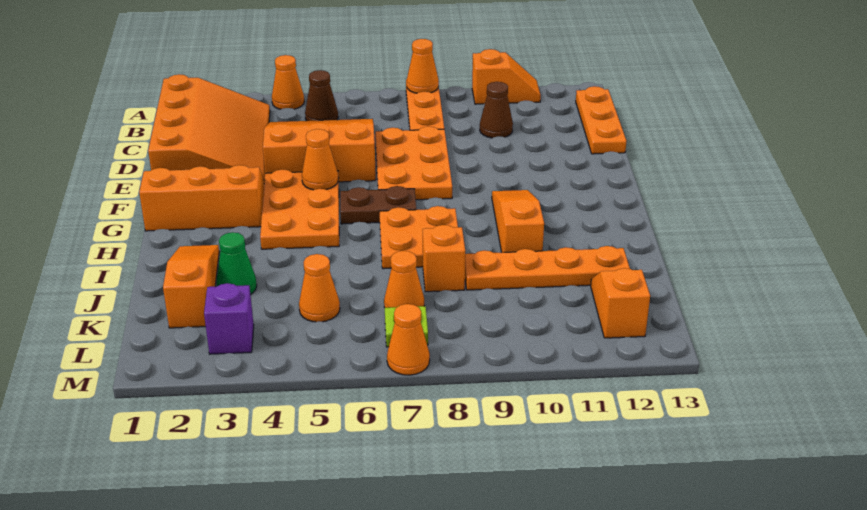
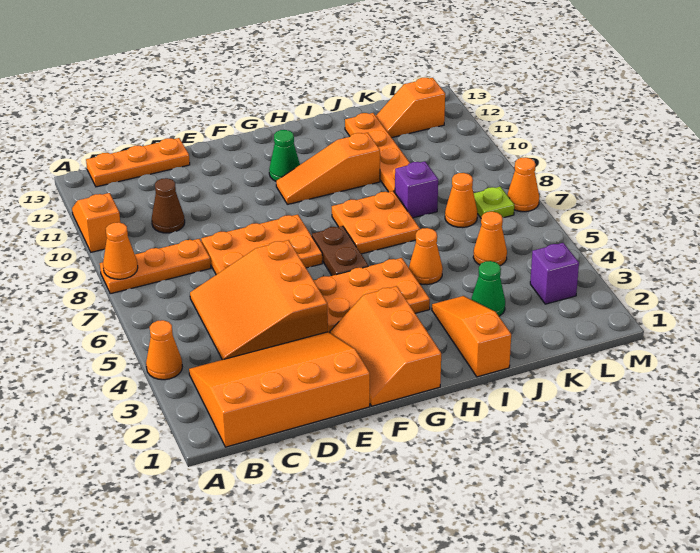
brown 1x1 cone [305,70,338,121] -> none
orange 1x1 cone [302,129,338,190] -> orange 1x1 cone moved to [409,228,443,285]
none -> green 1x1 cone [269,130,300,181]
orange 1x3 slope [163,245,219,328] -> orange 1x3 slope turned to [432,296,511,377]
orange 1x1 brick [423,225,465,292] -> purple 1x1 brick [395,161,438,218]

